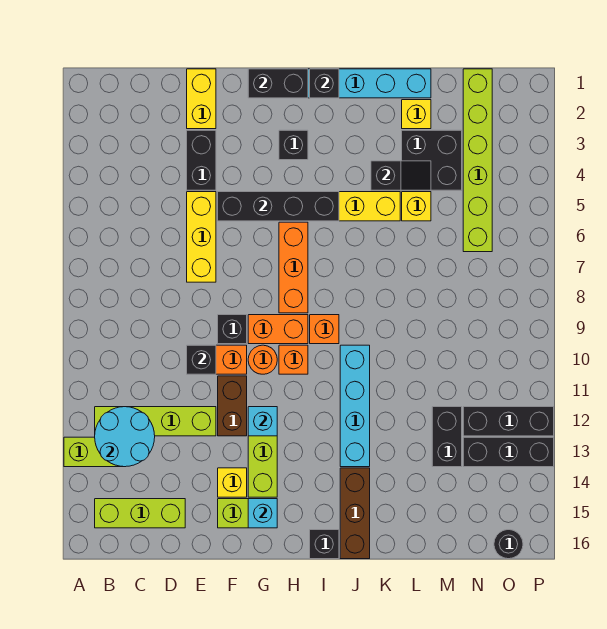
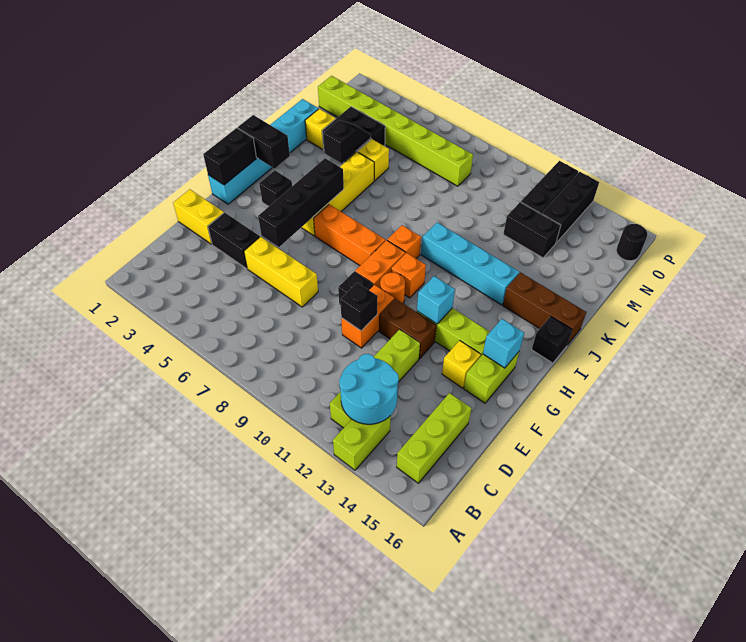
black 1x1 brick [310,69,339,98] -> black 1x2 brick [238,115,290,168]
lime 1x6 brick [463,69,492,252] -> lime 1x8 brick [318,76,473,186]

